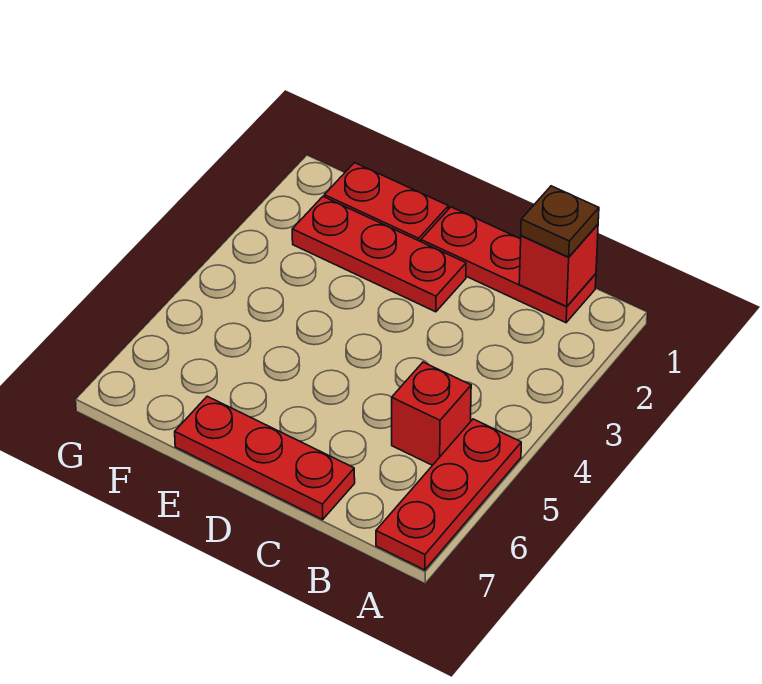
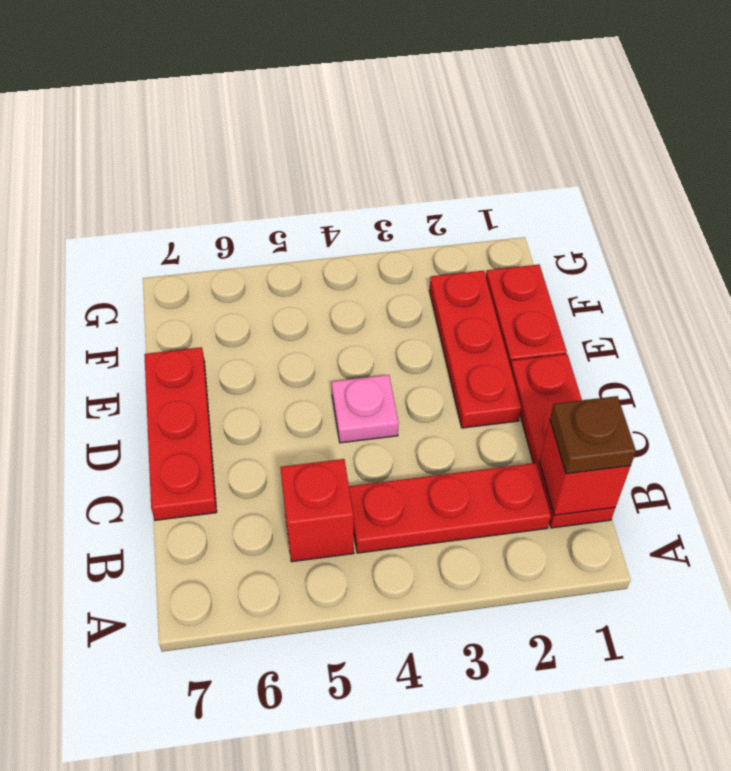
red 1x3 plate [376,419,521,570] -> red 1x3 plate moved to [349,463,551,553]
none -> pink 1x1 plate [332,375,399,443]

